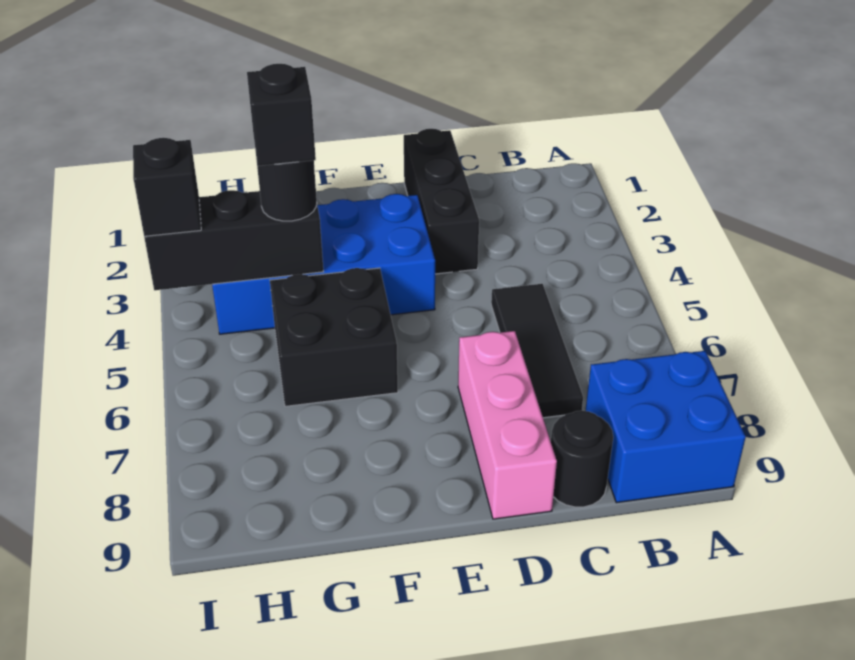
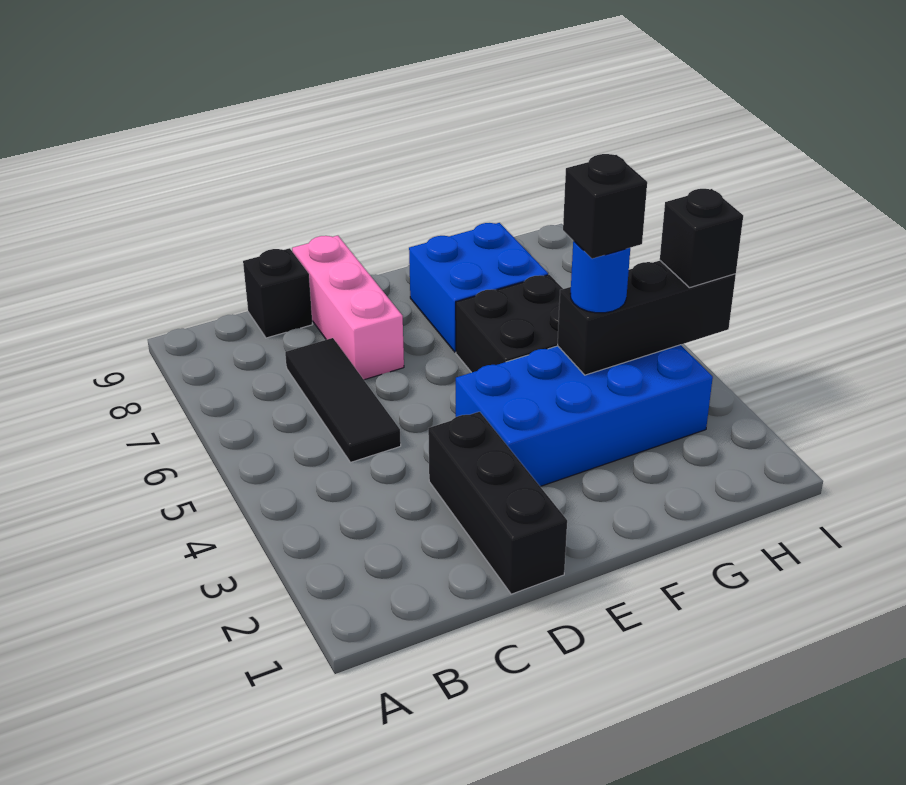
blue 2x2 brick [585,351,746,503] -> blue 2x2 brick moved to [409,223,548,352]
black 1x1 round brick [551,411,613,507] -> black 1x1 brick [243,248,313,338]
black 1x1 round brick [256,158,317,221] -> blue 1x1 round brick [570,241,630,313]

